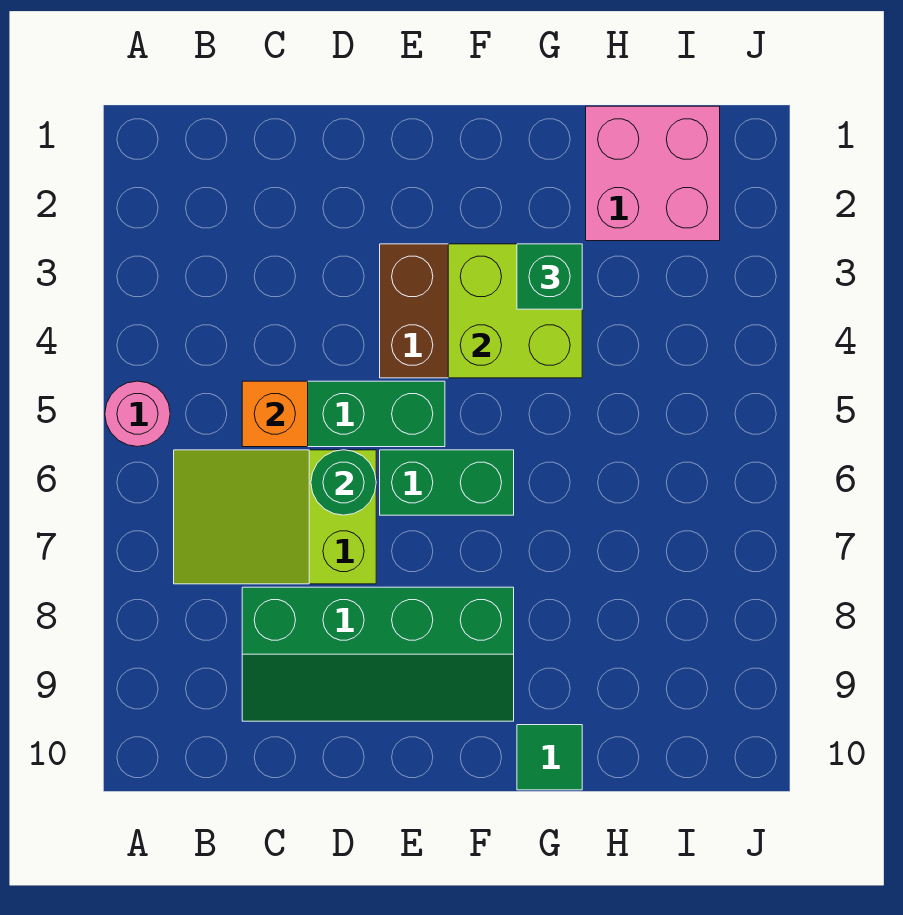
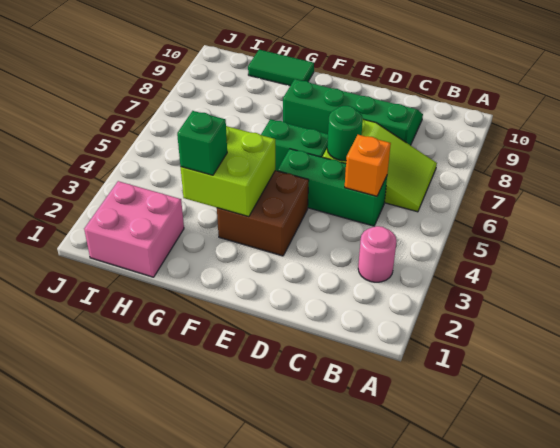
pink 1x1 round brick [105,381,170,447] -> pink 1x1 round brick moved to [358,226,397,282]
green 1x1 tile [517,725,582,790] -> green 1x2 tile [248,50,314,86]

